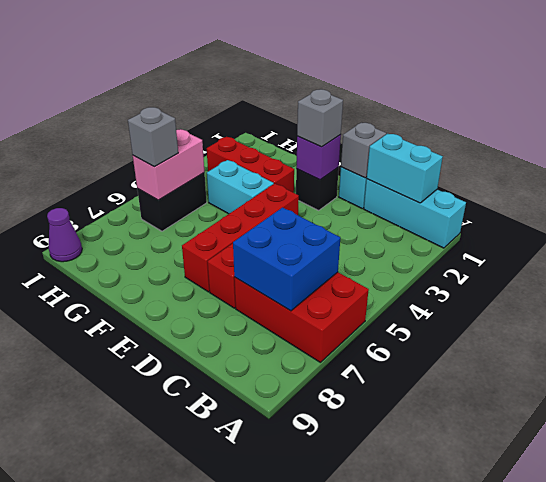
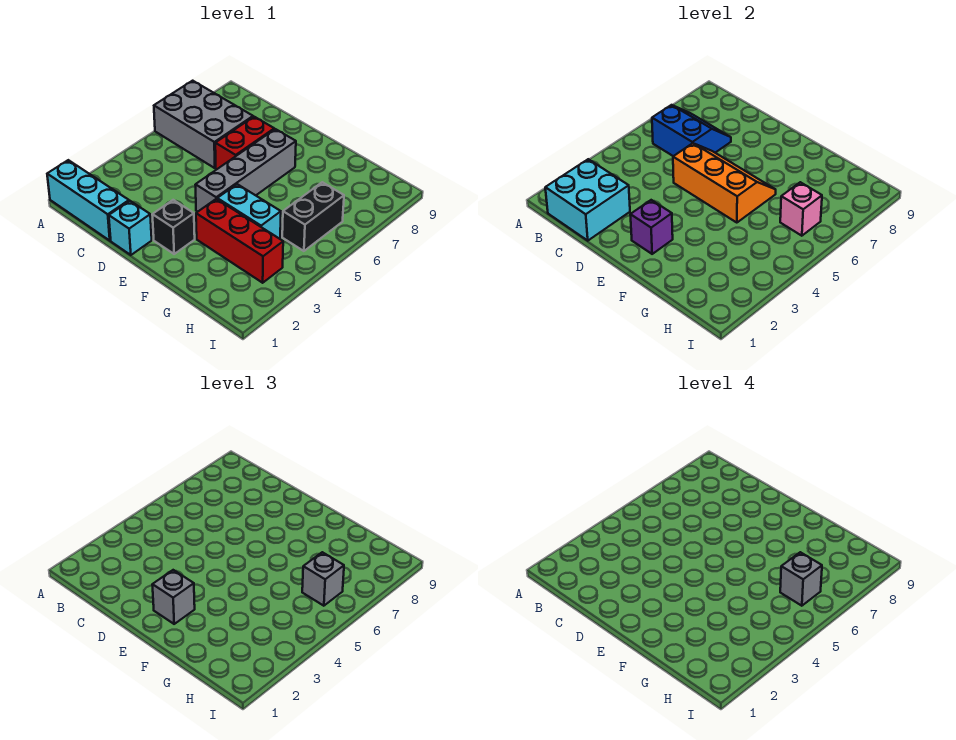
red 2x3 brick [234,272,369,362] -> grey 2x3 brick [154,81,253,168]
cyan 1x2 brick [367,134,443,203] -> cyan 2x2 brick [545,159,630,241]
blue 2x2 brick [233,208,340,311] -> blue 2x2 slope [652,105,731,156]
grey 1x1 brick [341,122,386,178] -> grey 1x1 brick moved to [780,552,822,606]
none -> orange 2x3 slope [673,143,776,223]
red 1x4 brick [182,184,299,292] -> grey 1x4 brick [195,129,296,212]
pink 1x2 brick [133,129,204,200] -> pink 1x1 brick [780,182,822,236]
purple 1x1 cone [47,208,82,262] -> none

